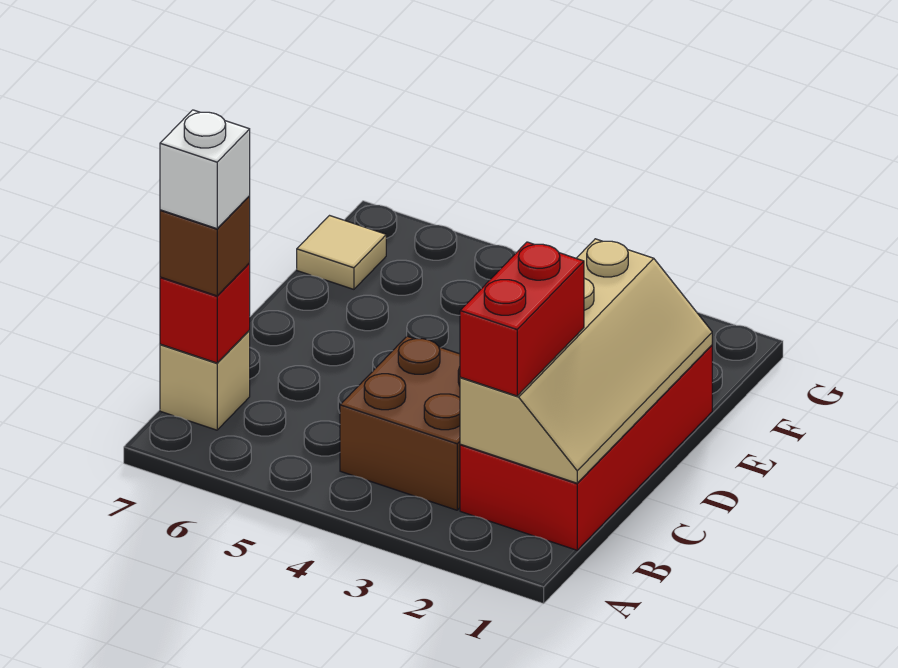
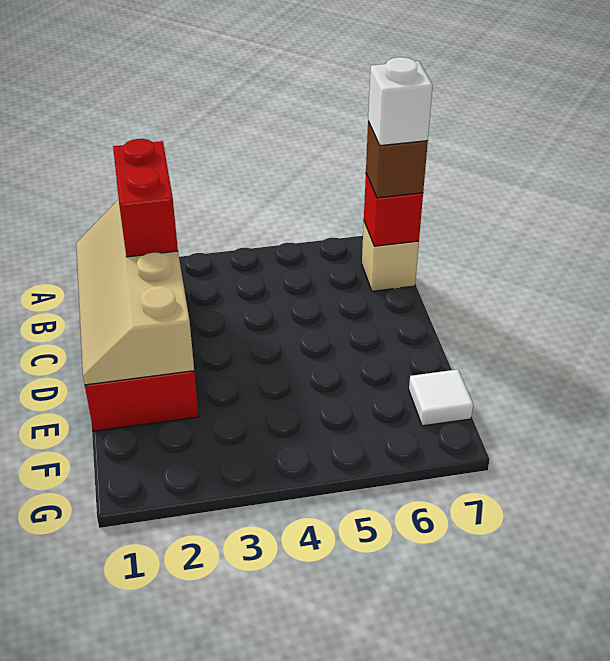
brown 2x2 brick [340,336,461,510] -> none
tan 1x1 tile [297,216,386,289] -> white 1x1 tile [409,369,473,426]

